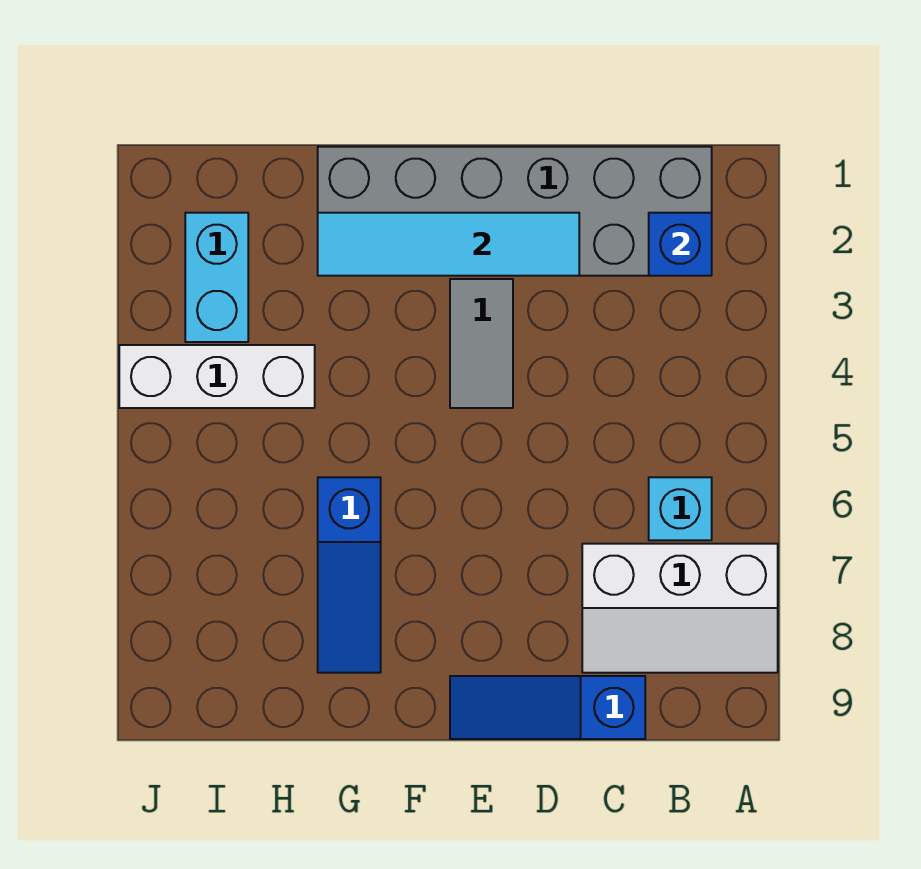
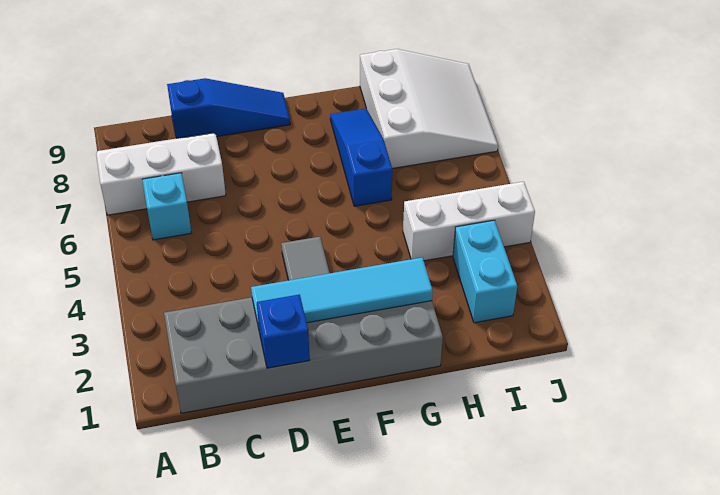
blue 1x1 brick [649,213,712,276] -> blue 1x1 brick moved to [257,294,310,368]
none -> white 3x3 slope [360,49,498,169]

